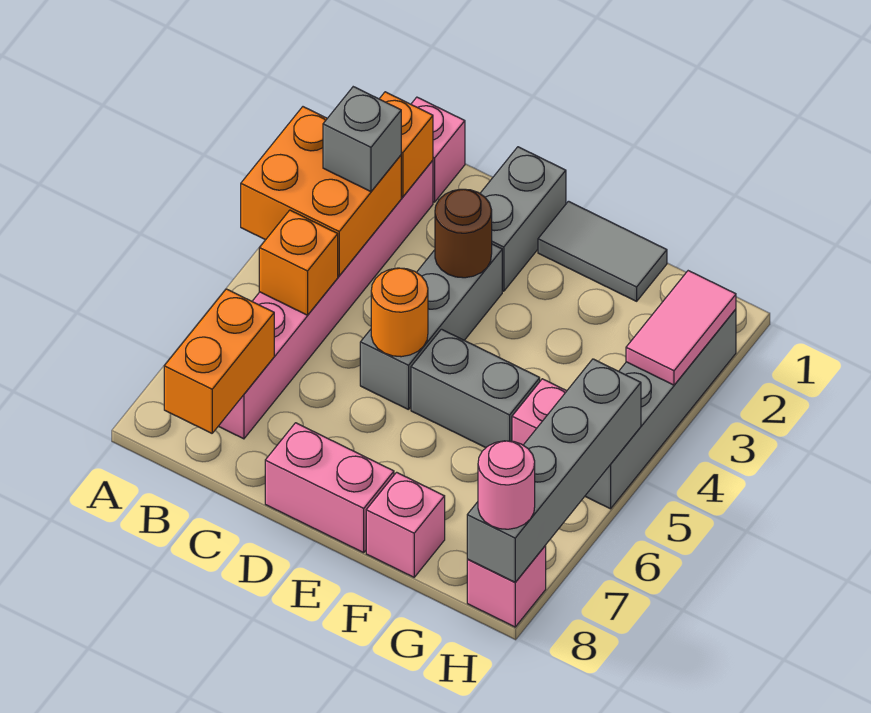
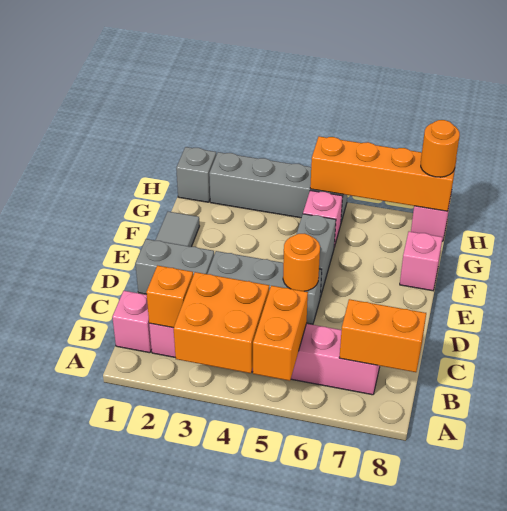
grey 1x1 brick [323,87,401,192] -> grey 1x1 brick moved to [176,147,216,202]
orange 1x1 brick [259,210,338,315] -> orange 1x2 brick [253,286,308,381]
brown 1x1 round brick [435,189,492,278] -> none
pink 1x2 brick [265,423,394,553] -> none
pink 1x2 tile [626,271,736,385] -> none
grey 1x4 brick [467,359,641,582] -> orange 1x4 brick [310,136,457,211]
pink 1x1 round brick [478,441,535,529] -> orange 1x1 round brick [421,120,460,177]

